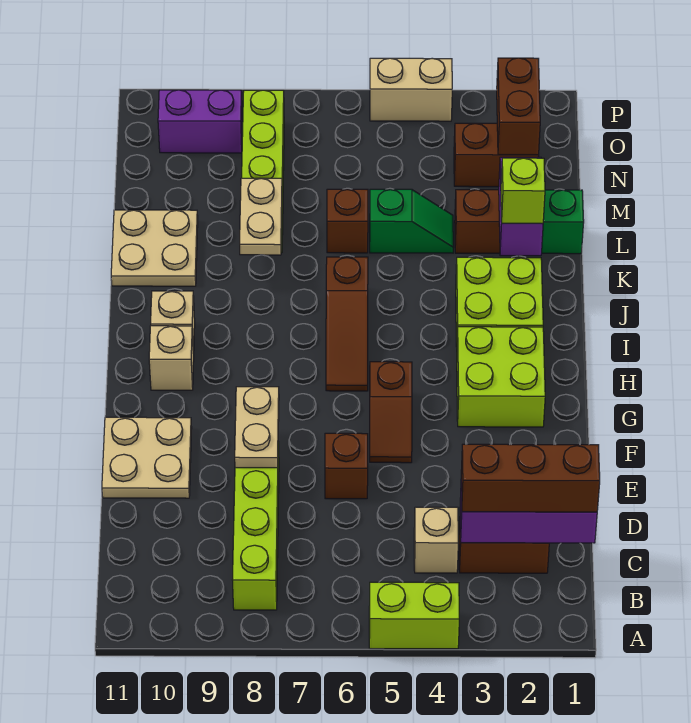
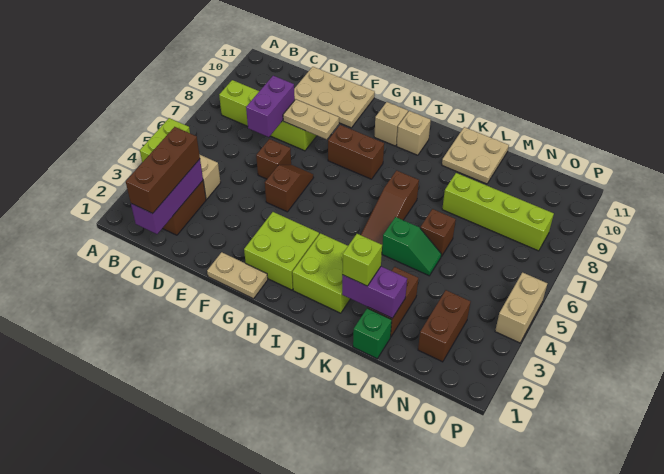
tan 2x2 plate [102,417,192,498] -> tan 2x3 plate [294,67,375,128]
brown 1x2 slope [370,362,412,463] -> brown 1x2 slope turned to [265,165,314,212]
brown 1x3 slope [326,257,368,391] -> brown 1x3 slope turned to [361,170,419,245]
tan 1x2 plate [240,178,282,255] -> tan 1x2 plate moved to [207,252,268,299]
green 1x2 slope [370,189,453,253] -> green 1x2 slope turned to [382,217,441,276]
brown 1x2 brick [497,58,540,155] -> brown 1x2 brick moved to [328,125,384,179]
purple 1x2 brick [158,90,242,153] -> purple 1x2 brick moved to [246,76,295,137]

